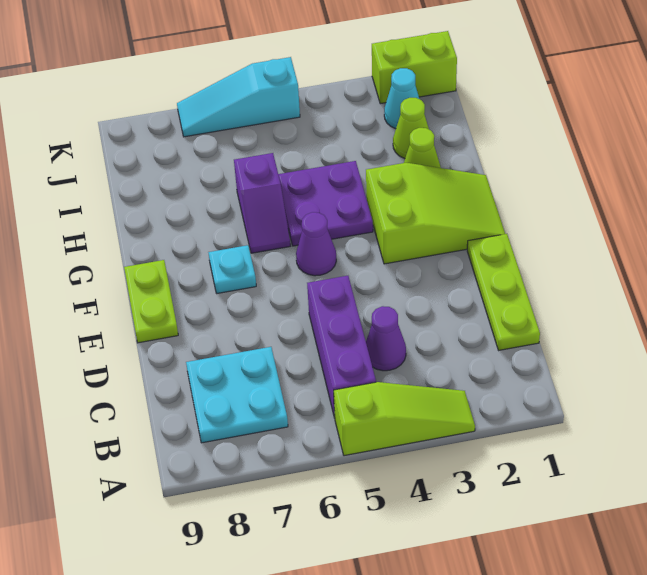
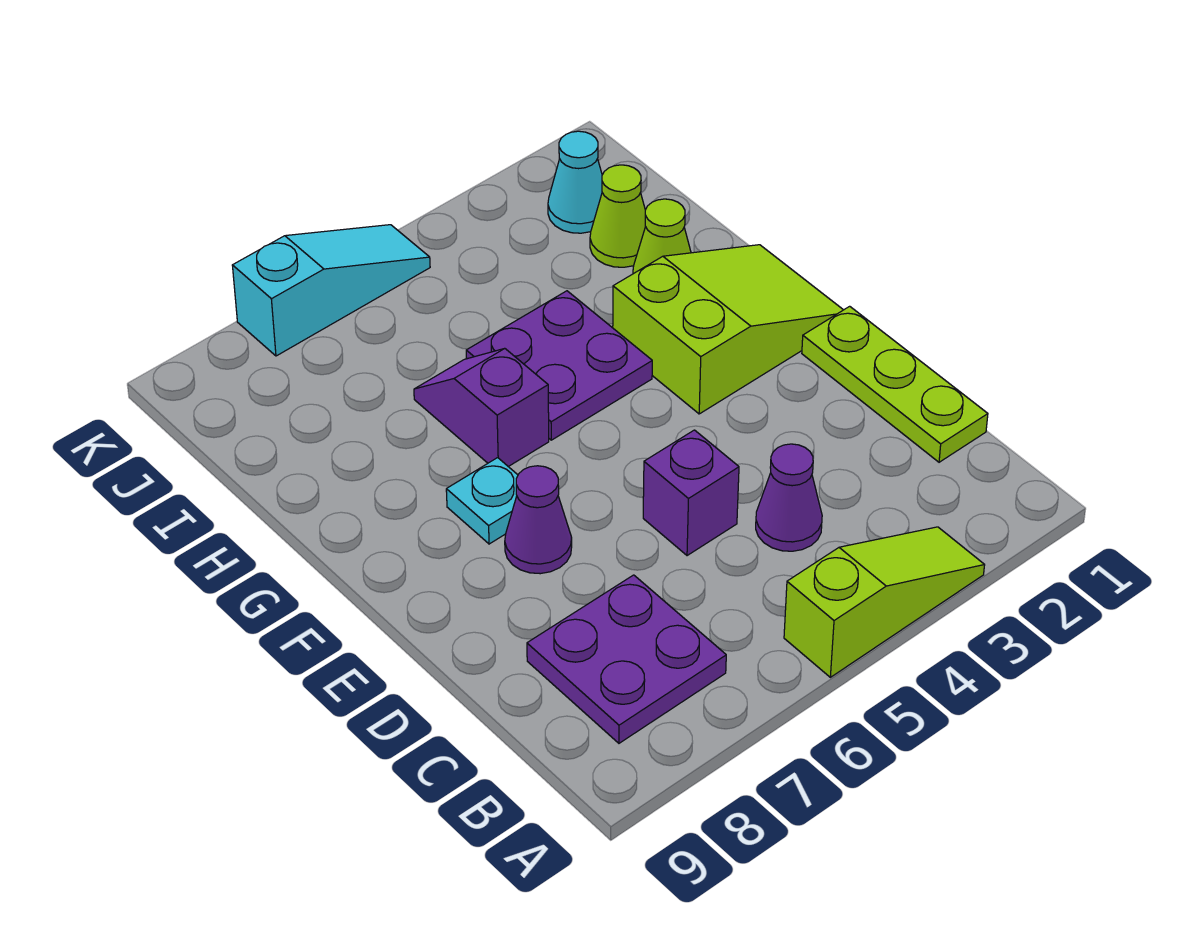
purple 1x3 brick [307,276,376,418] -> purple 1x1 brick [643,430,739,556]
cyan 2x2 plate [186,347,288,443] -> purple 2x2 plate [527,575,726,743]
lime 1x2 plate [124,260,178,343] -> none
purple 1x1 cone [296,212,336,276] -> purple 1x1 cone moved to [505,466,572,574]
purple 1x2 slope [234,153,290,253] -> purple 1x2 slope turned to [414,348,549,467]
lime 1x2 brick [372,31,457,104] -> none
cyan 1x3 slope [177,57,300,137] -> cyan 1x3 slope turned to [232,225,430,356]

